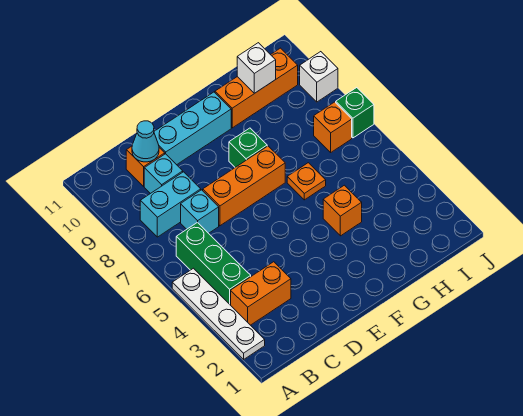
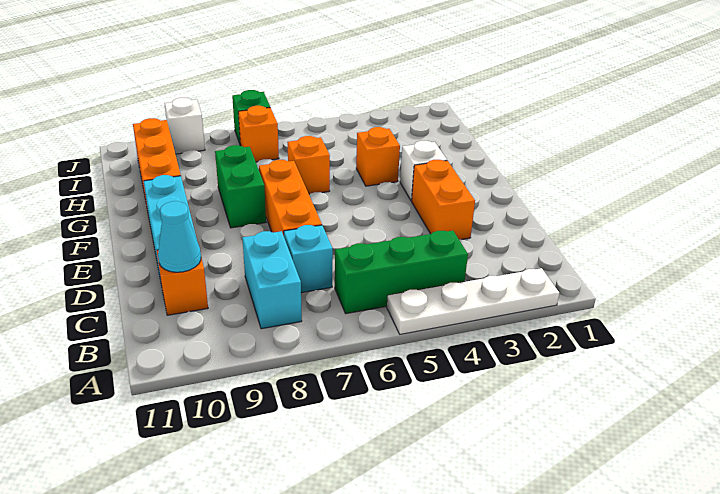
orange 1x2 brick [231,262,291,325] -> orange 1x2 brick moved to [412,160,475,240]
cyan 1x1 brick [144,154,183,194] -> none
green 1x1 brick [229,128,267,167] -> green 1x2 brick [215,145,266,228]
orange 1x1 plate [287,163,326,200] -> orange 1x1 brick [287,136,330,194]
white 1x1 brick [237,43,276,93] -> white 1x1 brick moved to [400,141,447,201]

